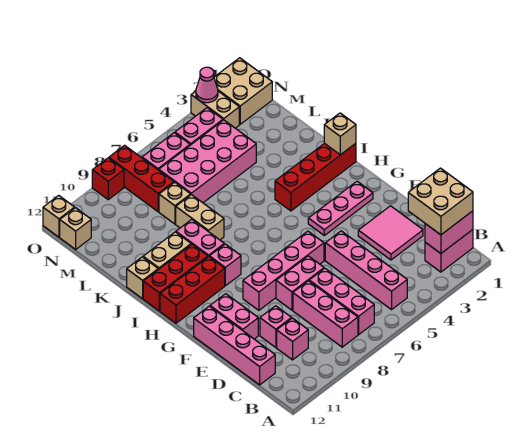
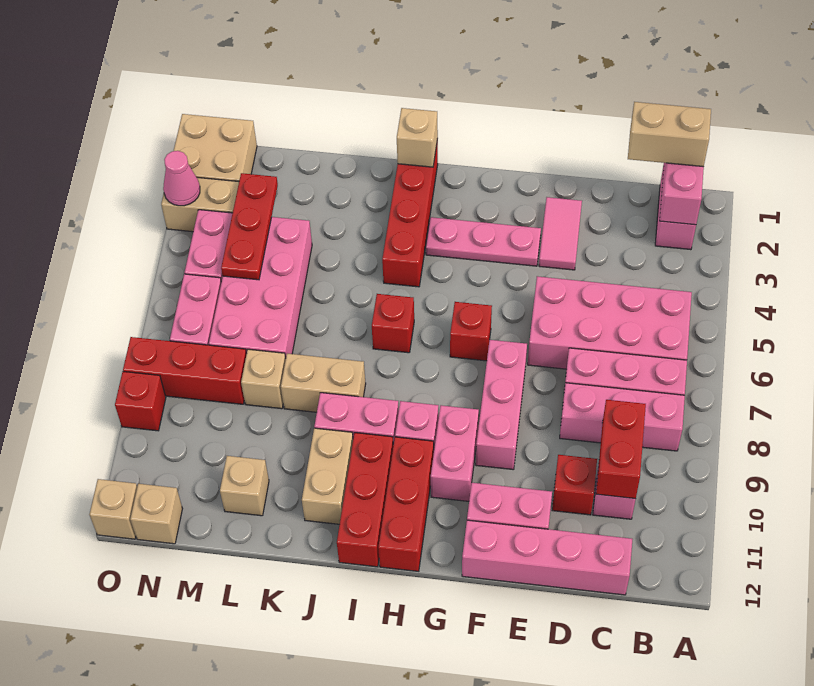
tan 2x2 brick [408,168,473,235] -> tan 1x2 brick [628,102,711,167]
pink 1x4 brick [325,231,407,310] -> pink 2x4 brick [528,276,692,369]
none -> red 1x2 brick [596,400,646,499]
pink 2x2 tile [358,206,423,260] -> pink 1x2 tile [539,197,582,270]
pink 1x1 brick [260,306,292,348] -> red 1x1 brick [552,455,597,515]
pink 1x2 brick [276,256,324,310] -> pink 1x2 brick moved to [431,405,479,501]
pink 1x4 brick [243,231,324,310] -> pink 1x3 brick [476,340,527,470]
pink 1x3 plate [308,181,373,235] -> pink 1x3 plate turned to [426,217,541,266]
none -> red 1x1 brick [450,302,492,361]
none -> red 1x1 brick [372,294,414,353]
tan 1x1 brick [127,257,158,299] -> tan 1x1 brick moved to [220,456,269,516]
none -> red 1x3 plate [221,173,278,280]

